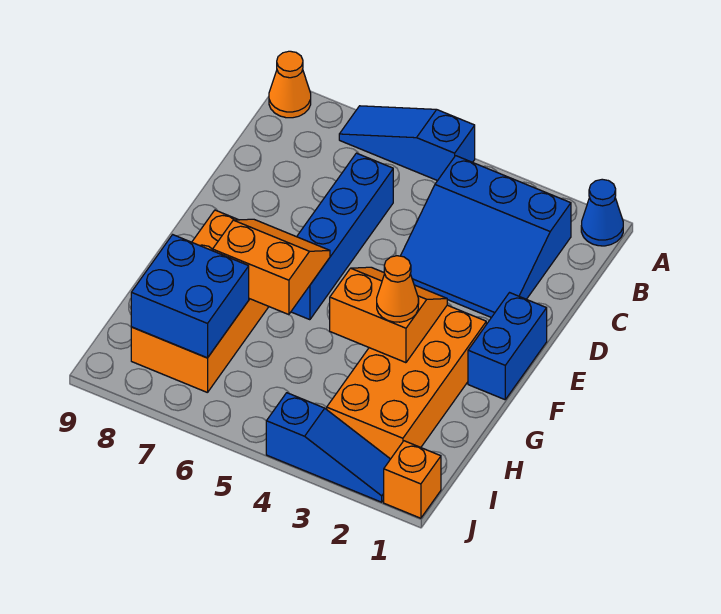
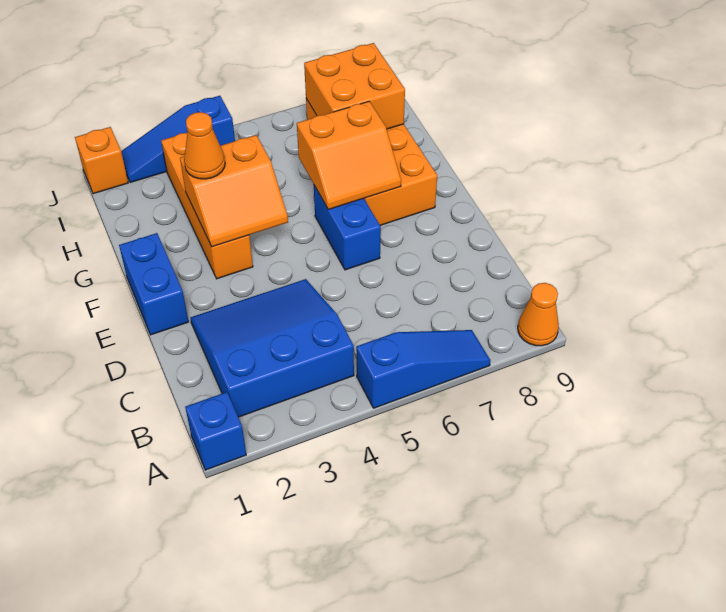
blue 1x1 cone [581,179,623,246] -> blue 1x1 brick [185,392,246,470]
blue 1x4 brick [291,153,393,320] -> blue 1x2 brick [314,186,381,270]
orange 2x4 brick [327,305,486,459] -> orange 1x4 brick [161,133,253,279]
blue 2x2 brick [131,235,249,358] -> orange 2x2 brick [304,43,405,129]

